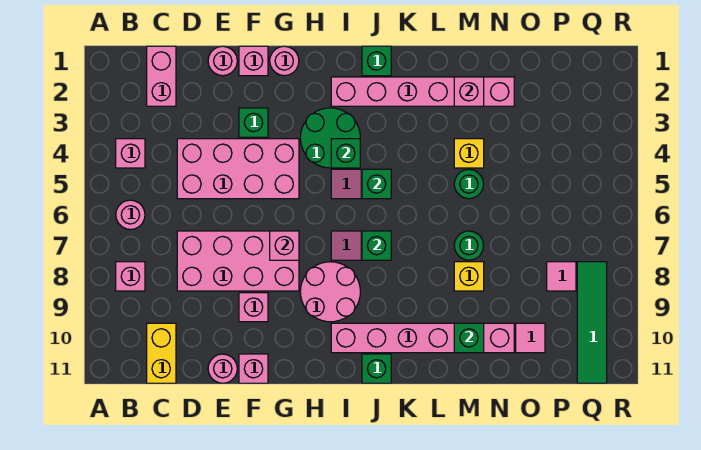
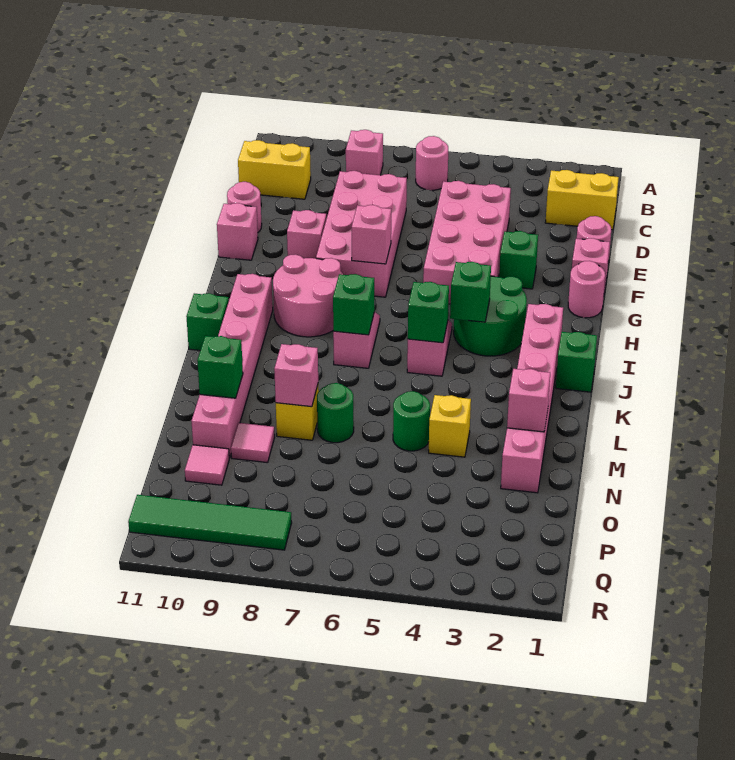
pink 1x1 brick [116,139,145,168] -> pink 1x1 brick moved to [274,344,318,407]
pink 1x2 brick [147,46,176,106] -> yellow 1x2 brick [545,170,619,230]
pink 1x1 tile [547,262,576,291] -> pink 1x1 tile moved to [231,423,275,463]

